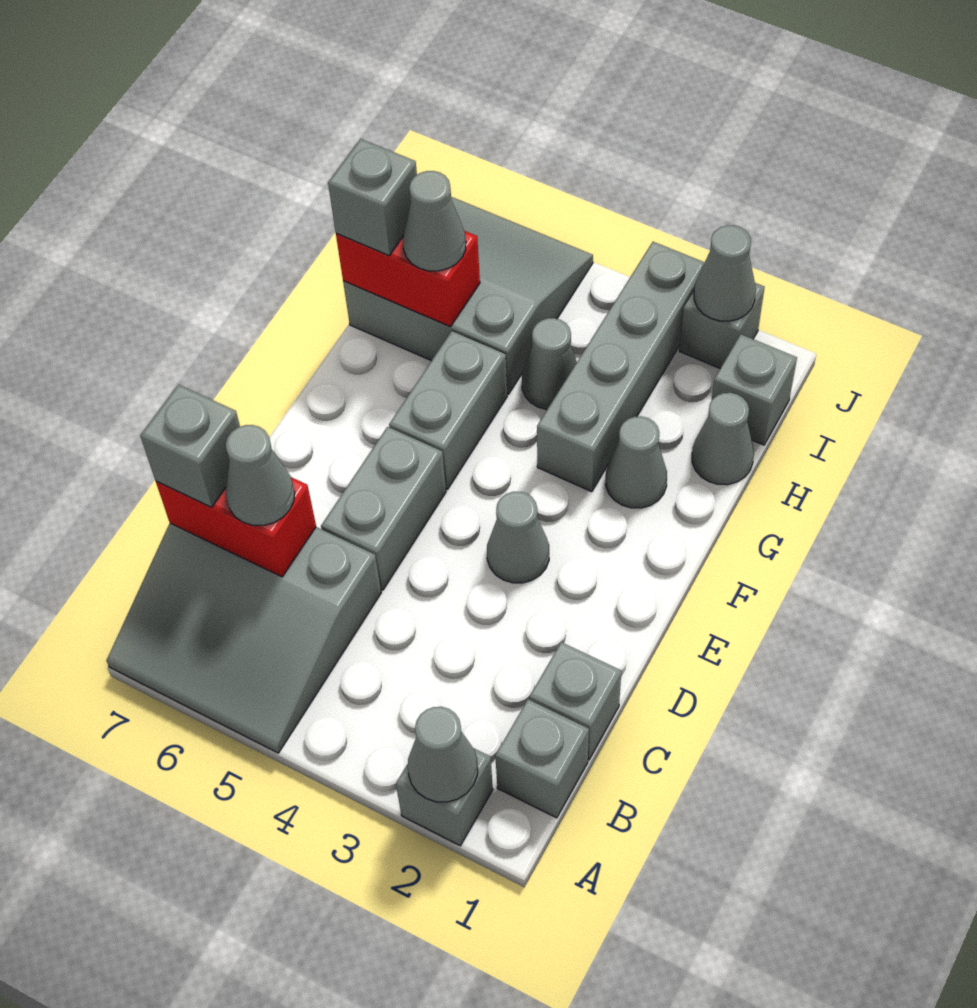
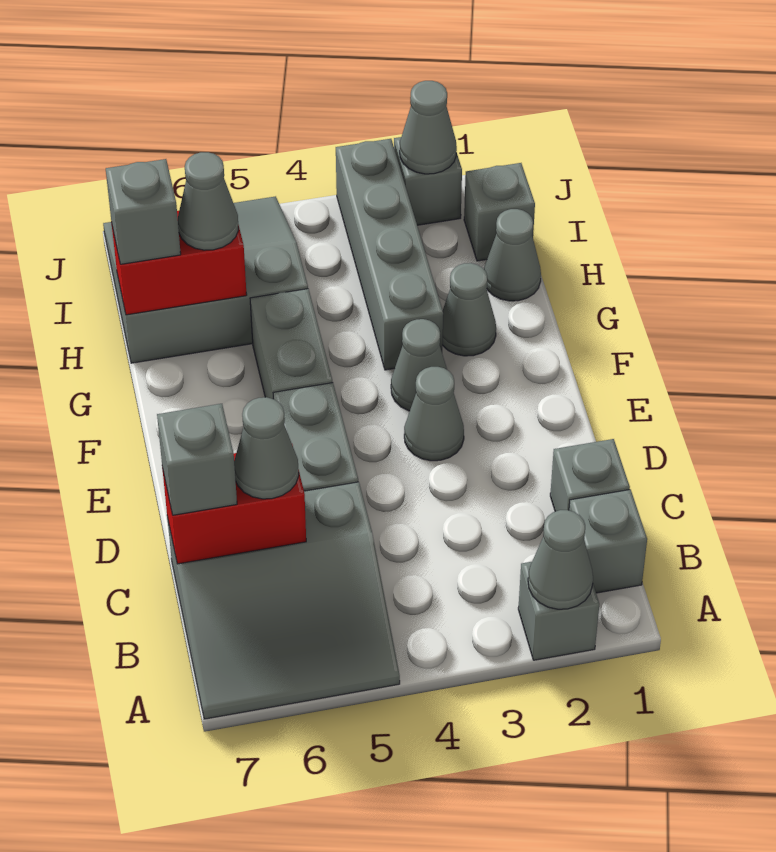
grey 1x1 cone [522,318,577,410] -> grey 1x1 cone moved to [391,319,447,411]

